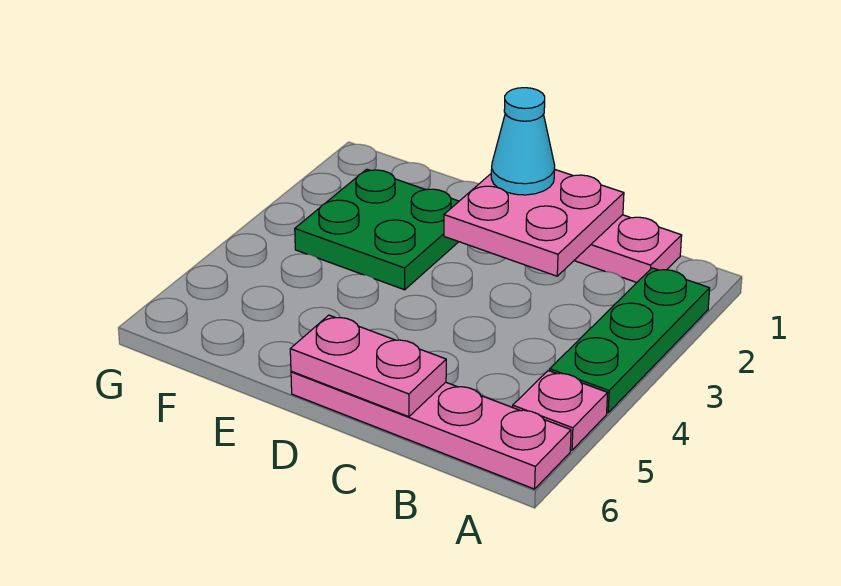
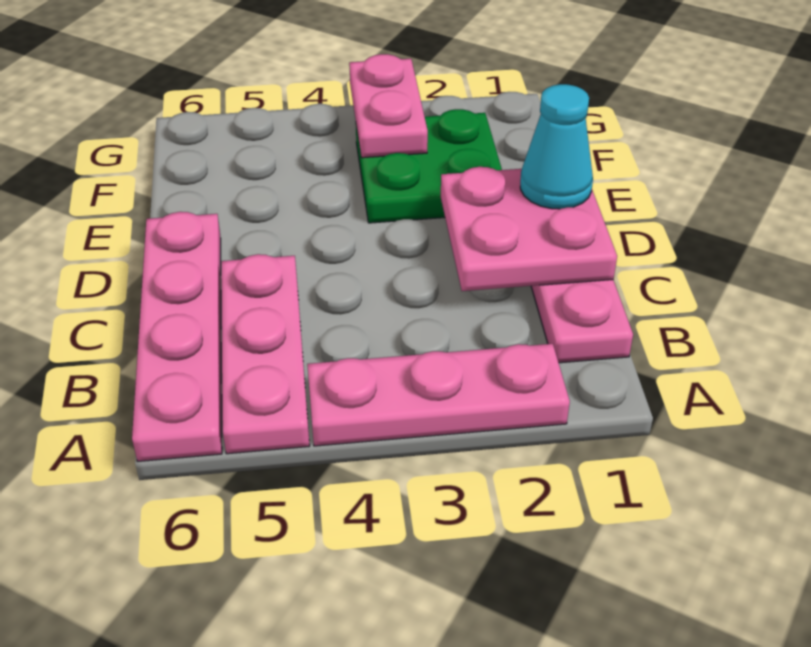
green 1x3 plate [550,268,710,413] -> pink 1x3 plate [307,344,570,446]
pink 1x1 plate [513,371,607,450] -> pink 1x3 plate [221,254,310,454]
pink 1x2 plate [290,315,446,417] -> pink 1x2 plate moved to [349,54,428,158]

